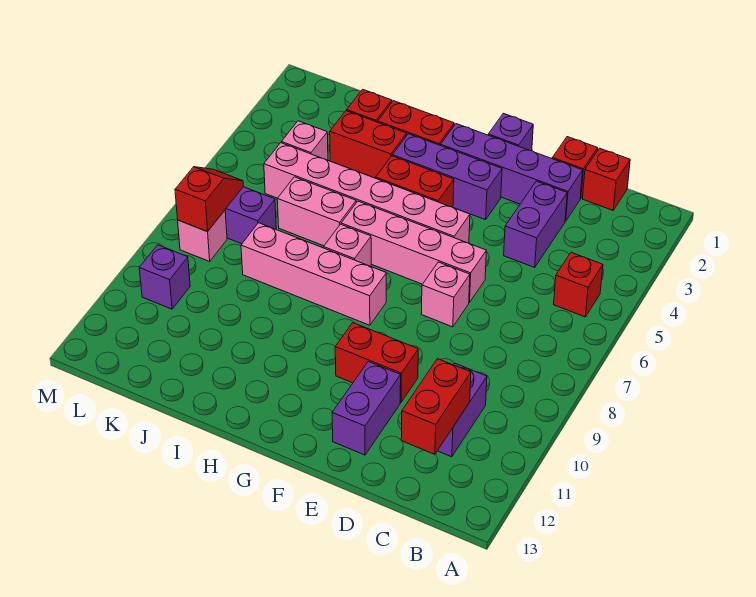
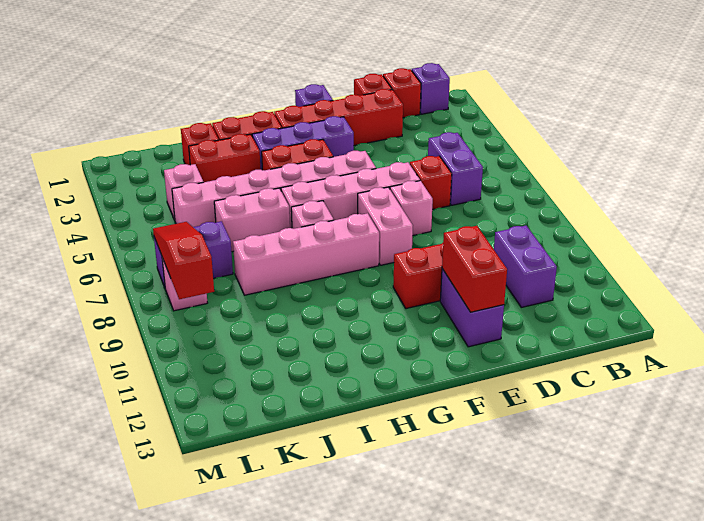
red 1x1 brick [554,253,603,317] -> red 1x1 brick moved to [410,156,452,209]
red 1x2 brick [401,359,471,454] -> red 1x2 brick moved to [442,226,507,312]
purple 1x4 brick [441,124,583,221] -> red 1x4 brick [274,89,403,145]
purple 1x2 brick [504,181,567,267] -> purple 1x2 brick moved to [428,132,483,205]
none -> pink 1x2 brick [358,187,413,265]
red 1x2 slope [175,167,244,232] -> red 1x3 slope [153,222,214,299]
purple 1x1 brick [139,245,190,309] -> purple 1x1 brick moved to [412,63,450,114]

